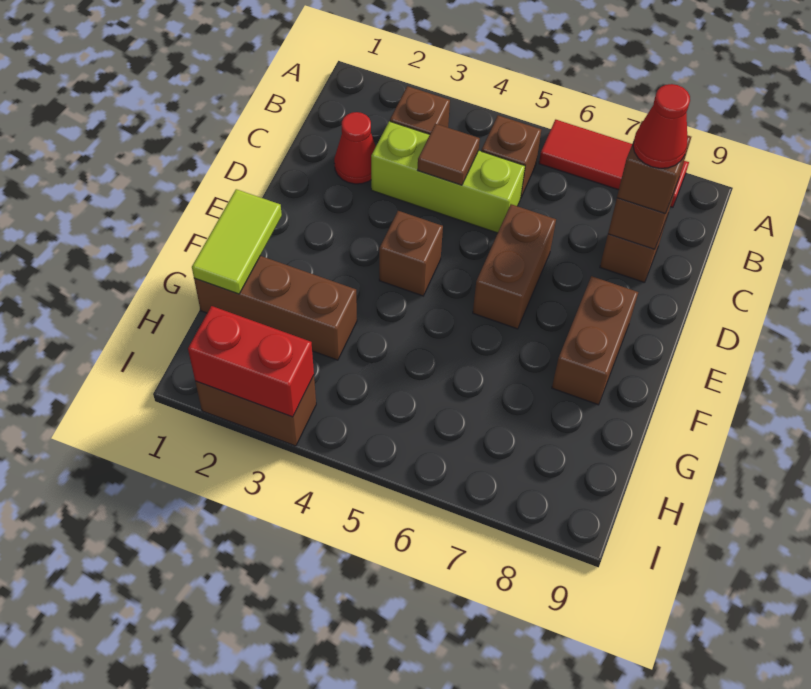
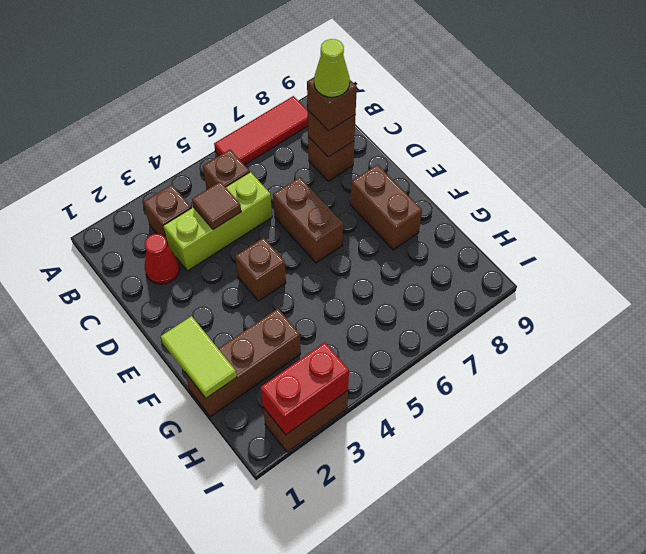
red 1x1 cone [633,84,690,168] -> lime 1x1 cone [314,39,350,97]

